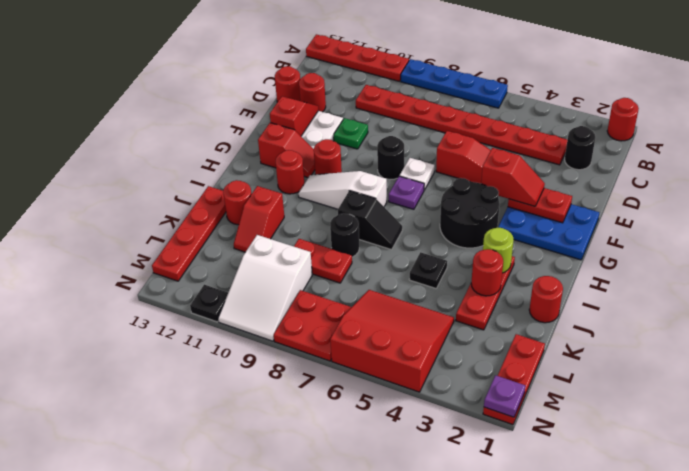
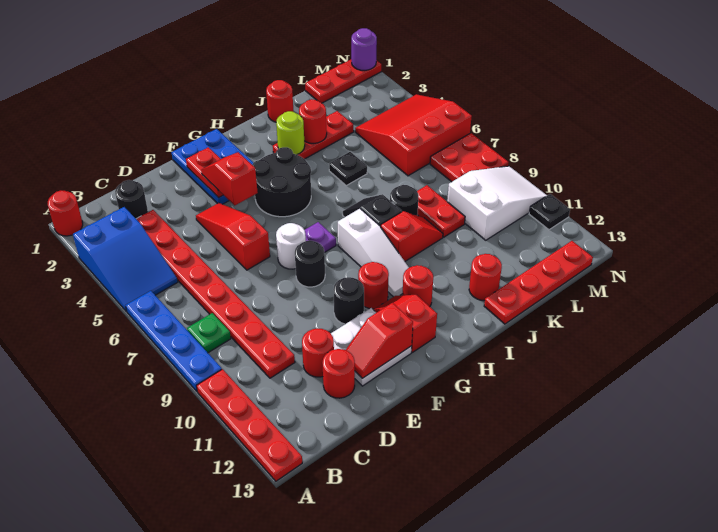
none -> blue 2x3 slope [73,207,178,312]
red 1x1 round brick [275,66,300,102] -> red 1x1 round brick moved to [302,328,334,377]
green 1x1 plate [334,118,368,149] -> green 1x1 plate moved to [187,313,231,353]
white 1x1 plate [399,158,435,190] -> white 1x1 round brick [276,223,306,269]
none -> black 1x1 round brick [333,277,364,324]
red 1x2 slope [234,186,284,252] -> red 1x2 slope moved to [381,211,443,261]
red 3x3 slope [330,290,454,392] -> red 3x3 slope turned to [355,94,472,176]
purple 1x1 plate [484,375,525,417] -> purple 1x1 round brick [351,28,377,70]

